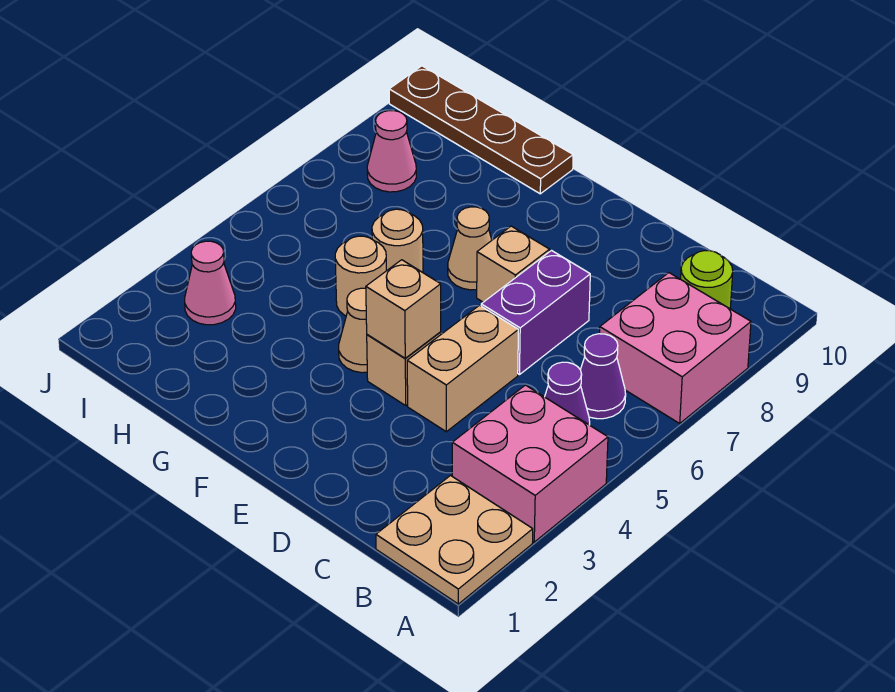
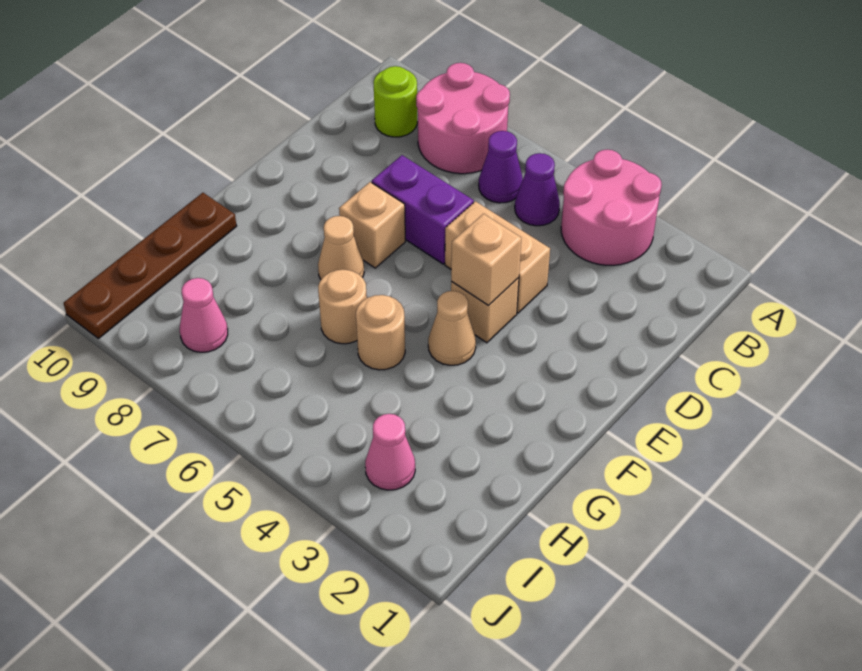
tan 2x2 plate [376,476,533,604] -> none
pink 2x2 brick [452,385,608,542] -> pink 2x2 round brick [561,150,662,265]
pink 2x2 brick [600,273,751,423] -> pink 2x2 round brick [416,63,510,174]

